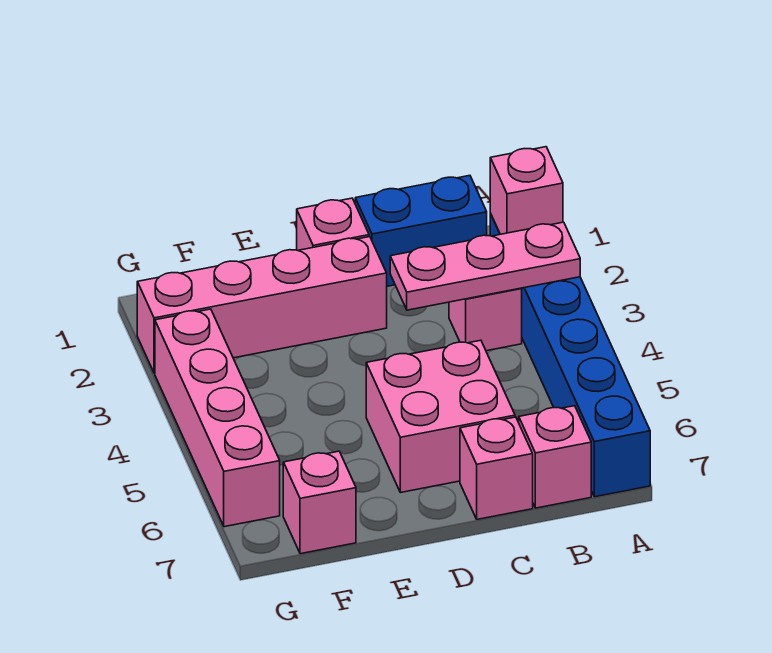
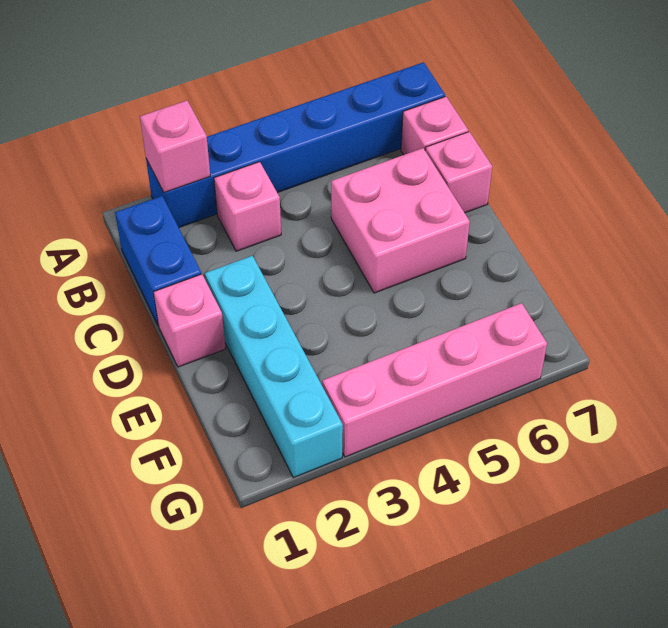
pink 1x3 plate [390,222,580,310] -> none
pink 1x4 brick [137,237,387,373] -> cyan 1x4 brick [205,256,343,478]
pink 1x1 brick [283,451,356,554] -> none

